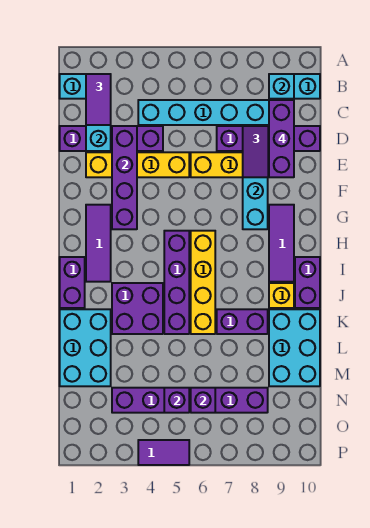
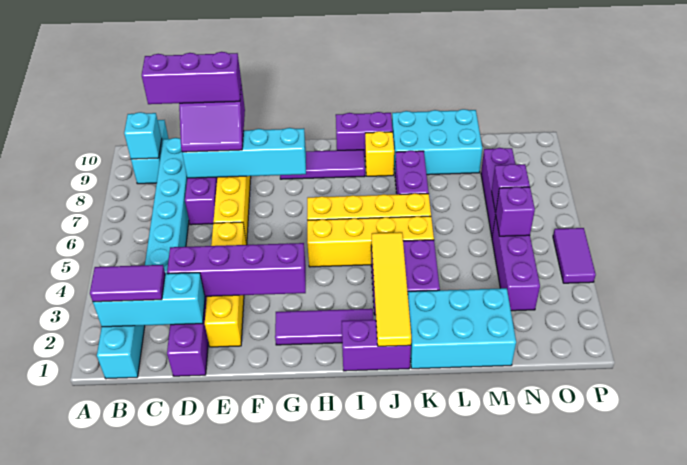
purple 1x4 brick [164,231,189,334] -> yellow 1x4 brick [307,216,434,267]
none -> yellow 1x4 tile [372,232,411,346]

